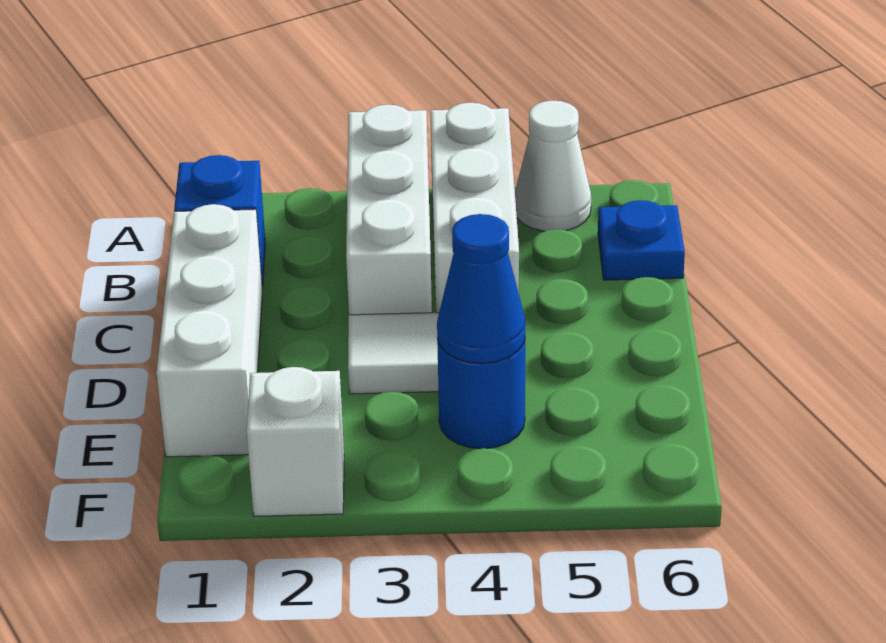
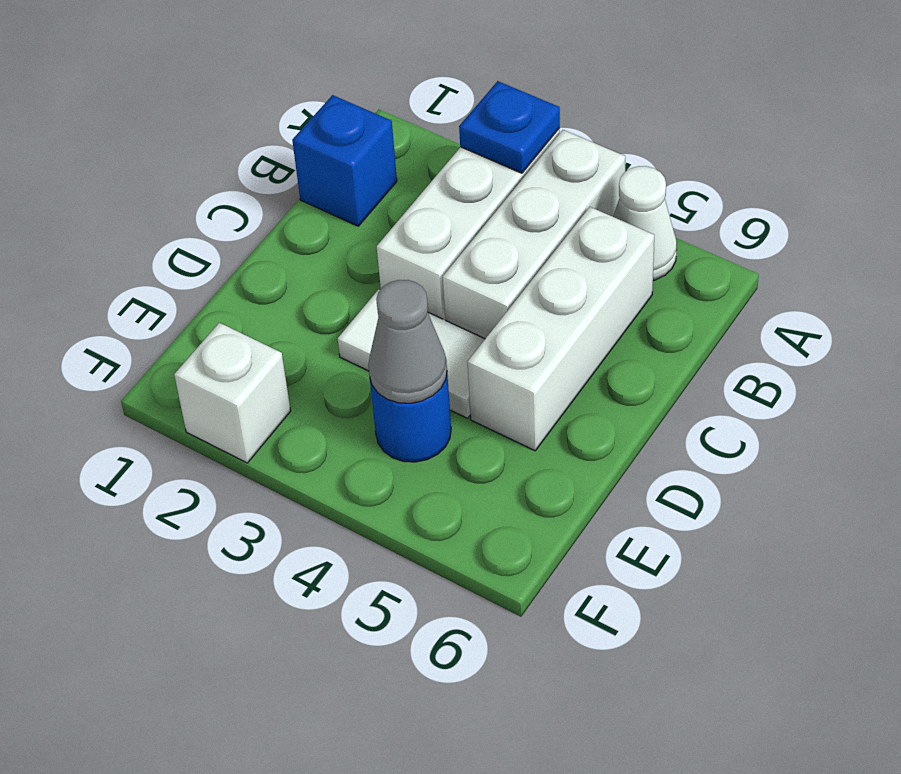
blue 1x1 plate [598,200,685,280] -> blue 1x1 plate moved to [459,81,560,173]
white 1x3 brick [156,204,262,457] -> white 1x3 brick moved to [467,207,654,451]
blue 1x1 cone [437,214,526,363] -> grey 1x1 cone [368,280,447,403]

